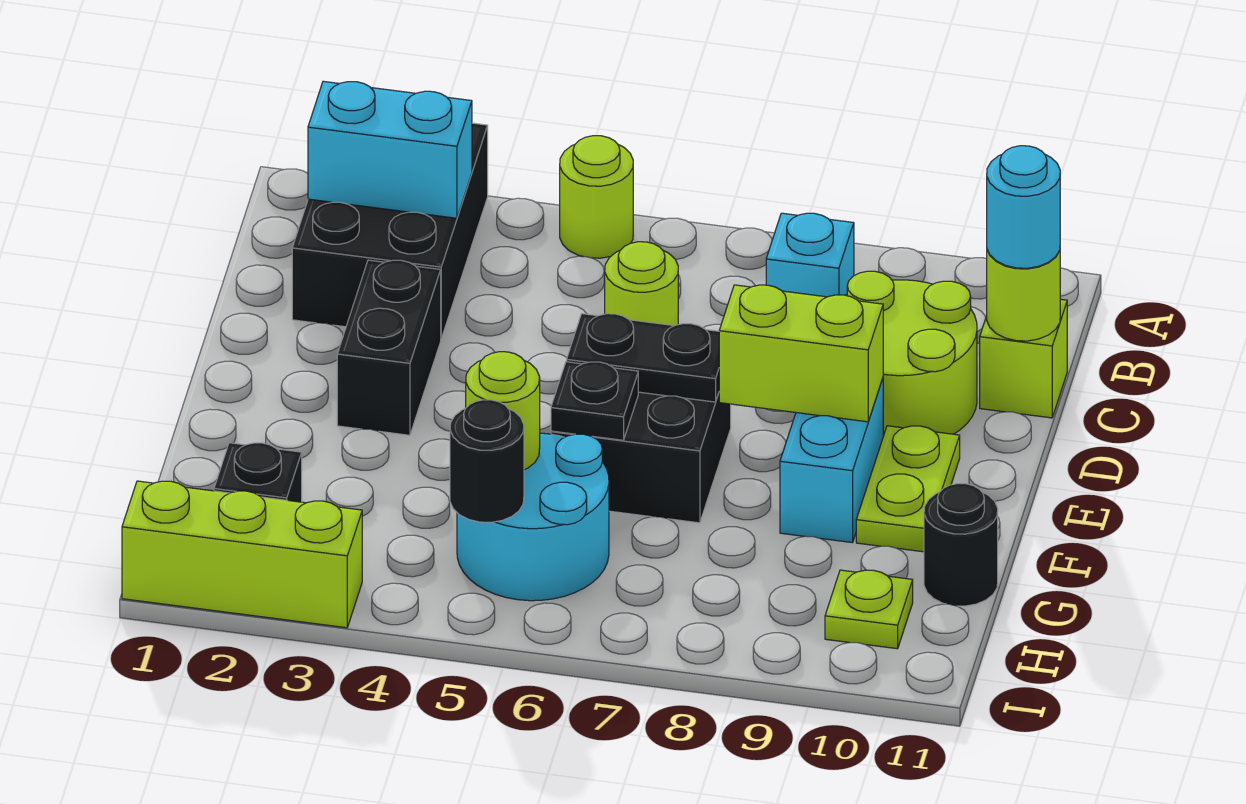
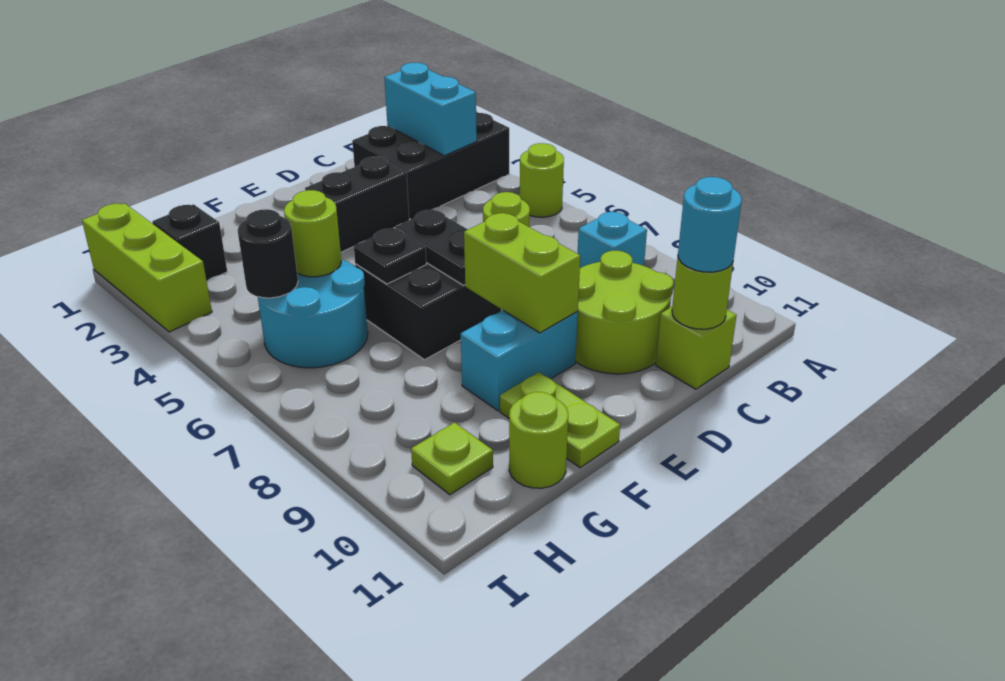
lime 1x2 plate [856,426,960,552] -> lime 1x2 plate turned to [500,372,620,468]
black 1x1 round brick [924,484,998,606] -> lime 1x1 round brick [509,392,568,488]

